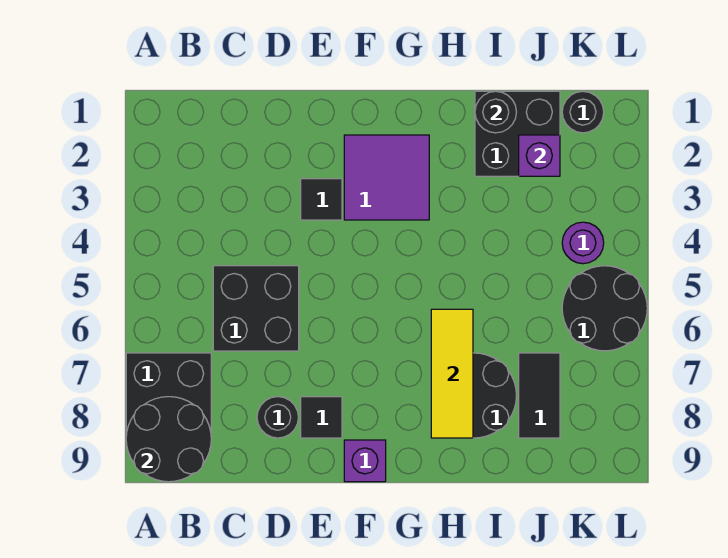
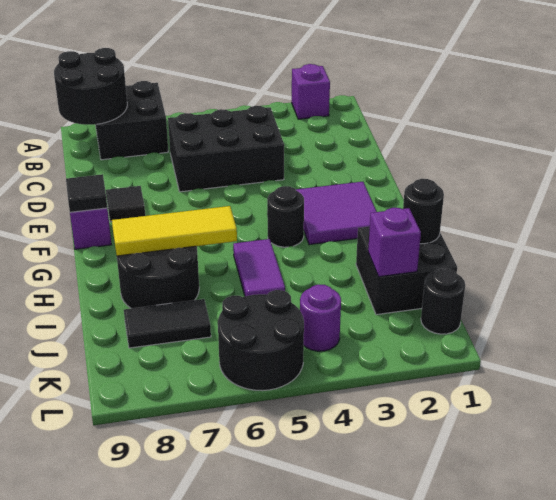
none -> purple 1x1 brick [292,64,330,119]
black 2x2 brick [213,266,299,351] -> black 2x3 brick [168,106,284,192]
black 1x1 round brick [257,397,298,438] -> black 1x1 round brick moved to [267,186,304,247]
black 1x1 tile [301,179,342,220] -> black 1x1 tile moved to [66,174,107,212]
none -> purple 1x2 tile [233,239,285,296]

